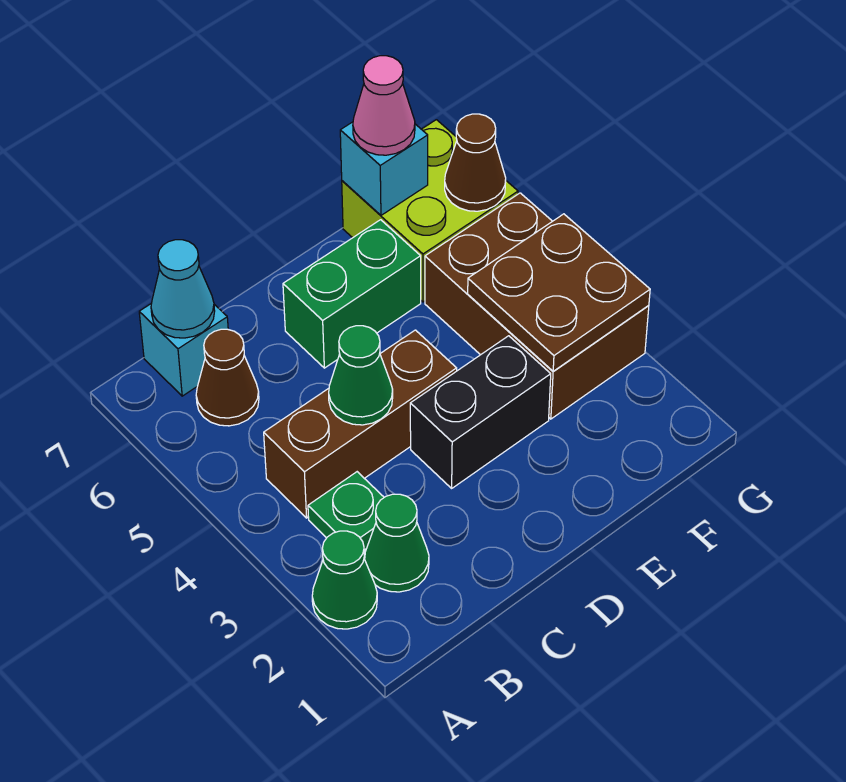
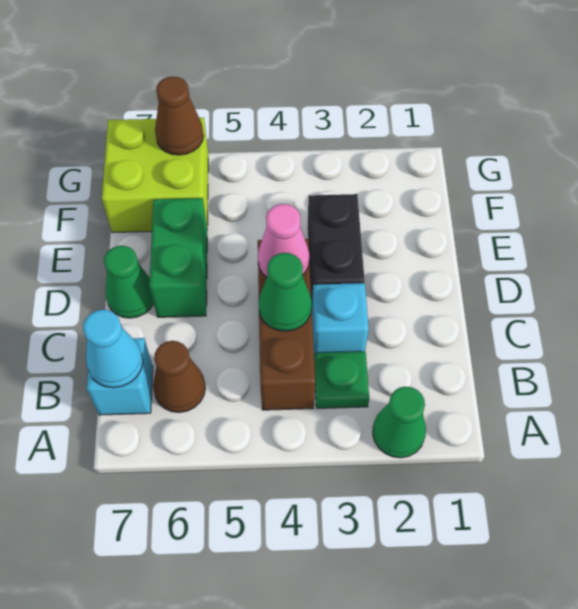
green 1x1 cone [365,494,429,592] -> green 1x1 cone moved to [104,246,154,318]
brown 2x3 brick [425,193,649,419] -> none
brown 2x2 plate [468,214,650,371] -> none
cyan 1x1 brick [340,122,428,215] -> cyan 1x1 brick moved to [312,283,369,353]
pink 1x1 cone [353,56,415,155] -> pink 1x1 cone moved to [258,204,309,277]

